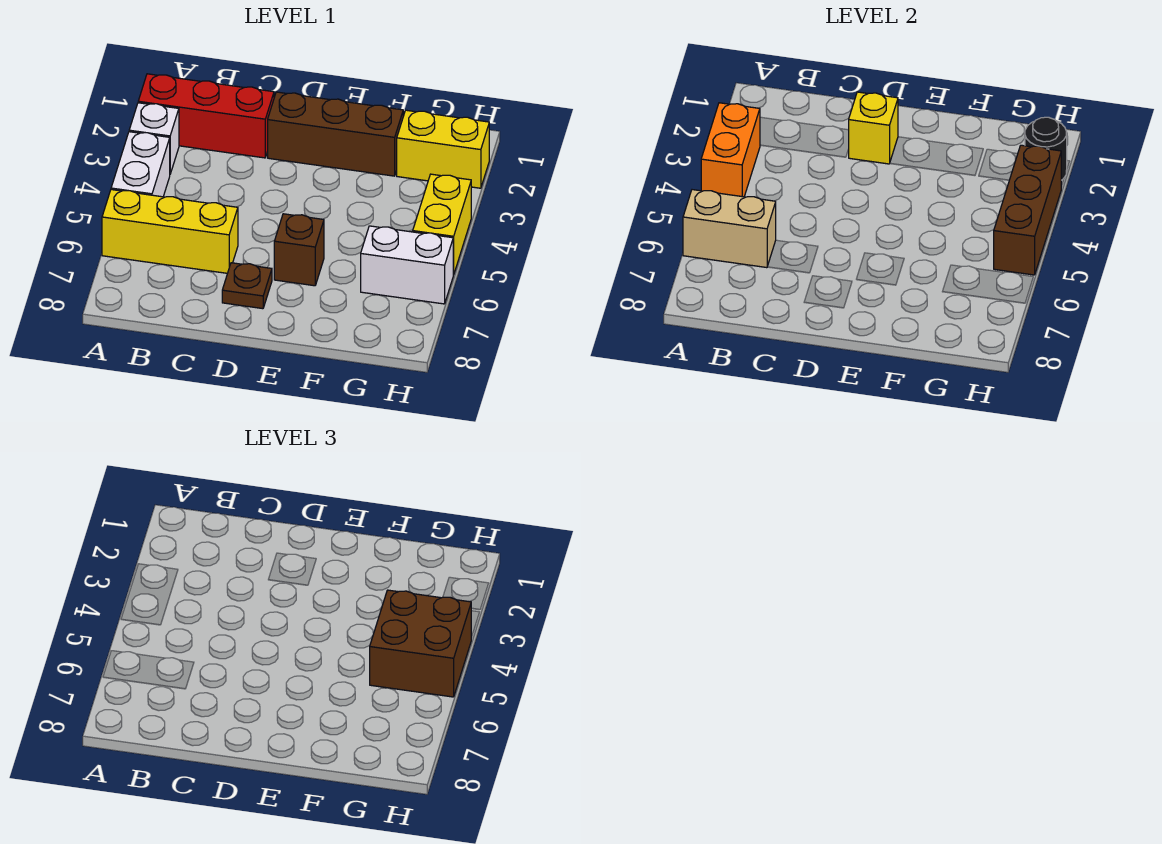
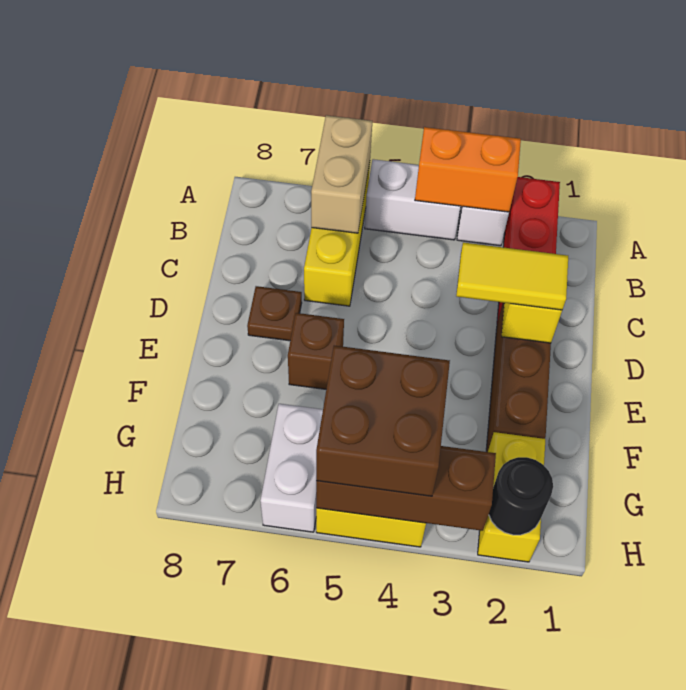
none -> yellow 1x2 tile [456,242,568,310]

